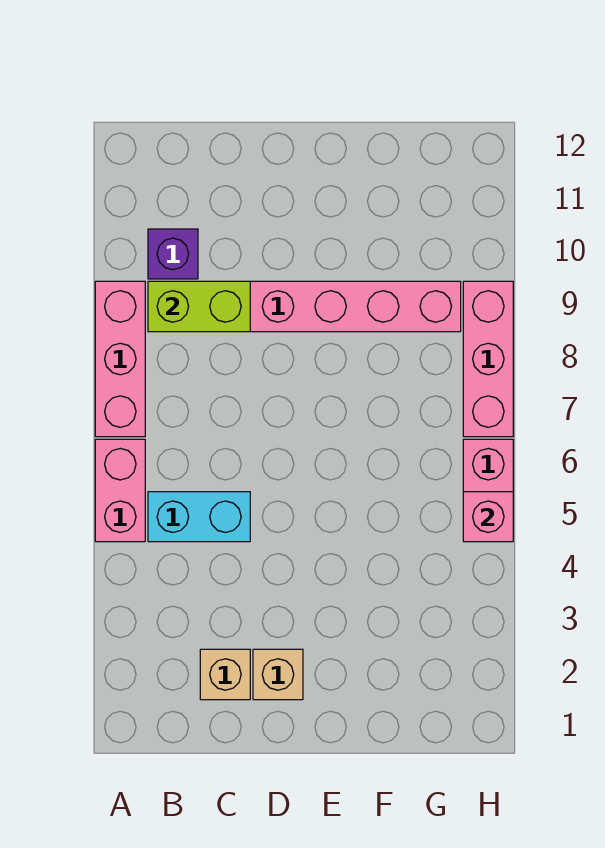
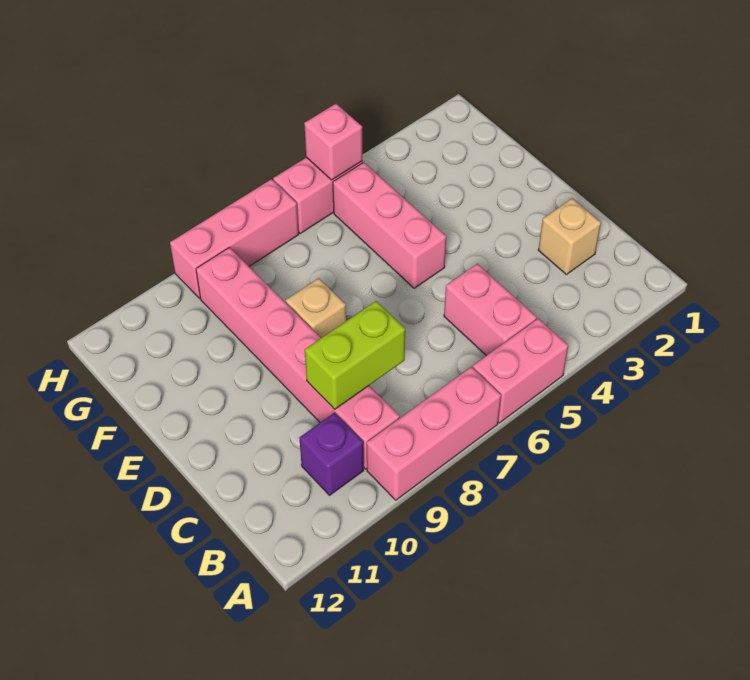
cyan 1x2 brick [148,492,250,542] -> pink 1x2 brick [444,264,537,356]
lime 1x2 brick [148,281,250,332] -> lime 1x2 brick turned to [305,301,405,409]
tan 1x1 brick [253,649,303,700] -> tan 1x1 brick moved to [286,278,346,338]
none -> pink 1x3 brick [333,162,446,288]

